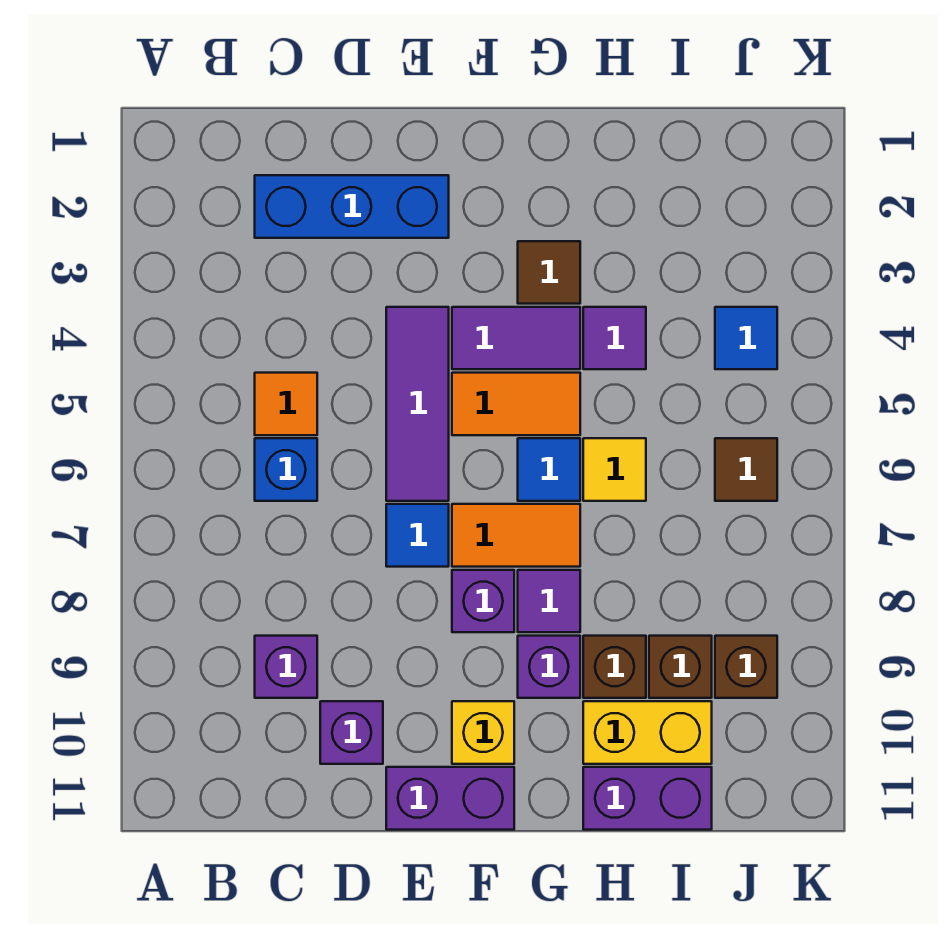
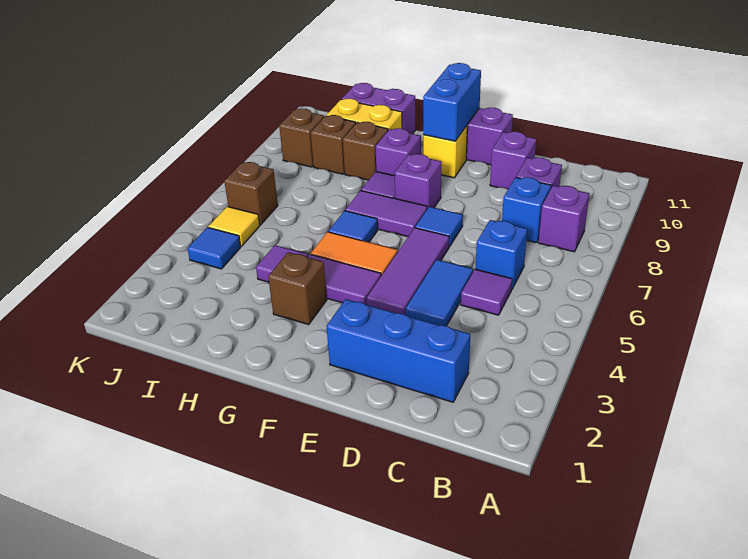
none -> purple 1x1 brick [538,185,589,252]
orange 1x1 tile [255,373,317,435] -> purple 1x1 tile [461,269,512,315]
none -> blue 1x1 brick [502,177,551,243]
none -> blue 1x2 tile [406,260,473,326]
orange 1x2 tile [452,504,580,567] -> purple 1x2 tile [345,191,427,237]
none -> blue 1x2 brick [423,63,481,141]
brown 1x1 tile [518,241,580,304] -> brown 1x1 brick [268,252,327,325]
yellow 1x1 tile [583,438,646,501] -> yellow 1x1 tile moved to [208,207,260,246]
brown 1x1 tile [715,438,777,501] -> brown 1x1 brick [224,162,278,225]

